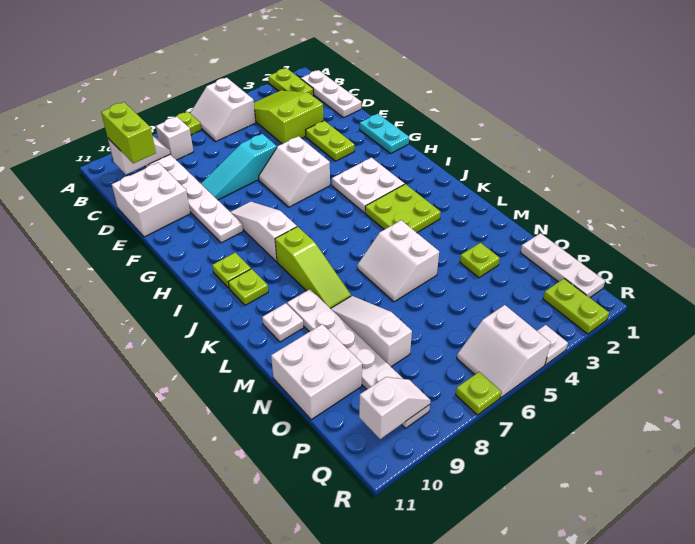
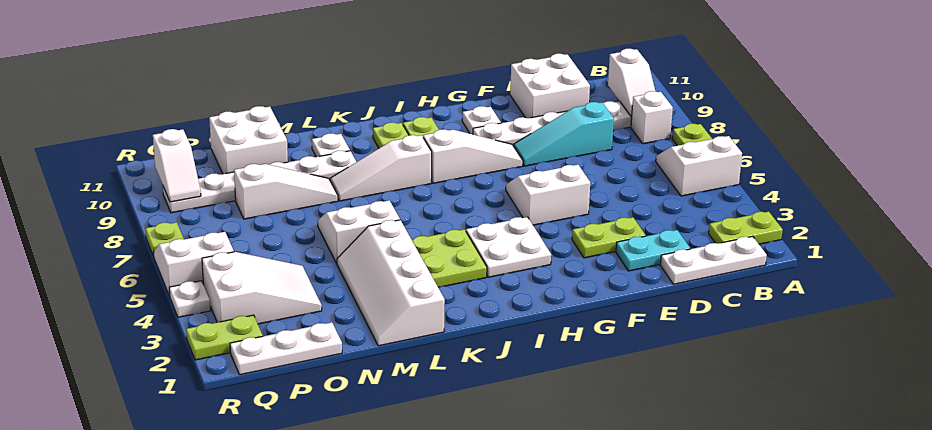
lime 2x3 slope [254,90,323,144] -> none
lime 1x2 brick [101,102,156,163] -> none
cyan 1x3 slope [201,134,277,200] -> cyan 1x3 slope turned to [514,102,614,166]
cyan 1x2 plate [360,114,409,153] -> cyan 1x2 plate moved to [616,230,690,271]
none -> white 1x1 plate [462,106,501,134]
lime 1x3 slope [275,227,351,309] -> white 1x3 slope [330,135,432,201]
none -> white 2x4 slope [337,220,445,346]
lime 1x1 plate [460,243,500,278] -> none
none -> white 2x3 slope [202,252,322,324]

